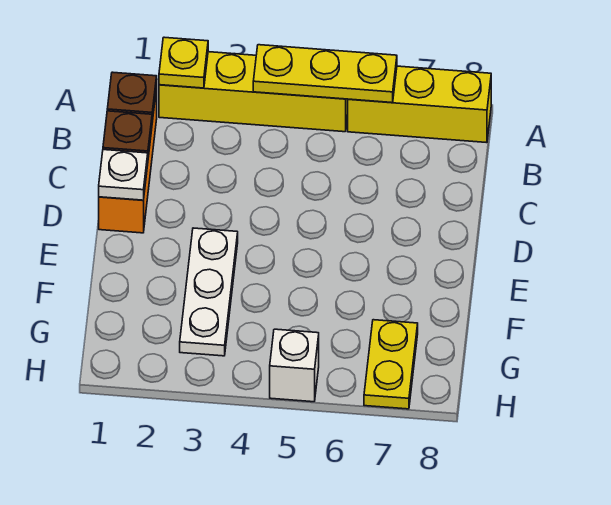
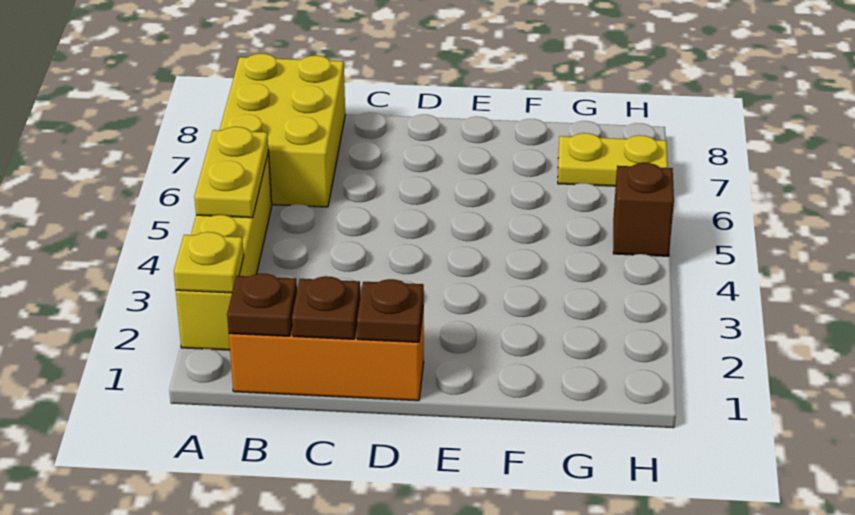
yellow 1x3 plate [253,45,397,103] -> yellow 1x2 plate [194,127,268,218]
yellow 1x3 brick [348,66,491,143] -> yellow 2x3 brick [220,54,345,207]
white 1x1 plate [99,150,148,200] -> brown 1x1 plate [357,279,424,342]
white 1x3 plate [180,228,238,356] -> none
white 1x1 brick [270,329,319,402] -> brown 1x1 brick [613,163,674,256]

